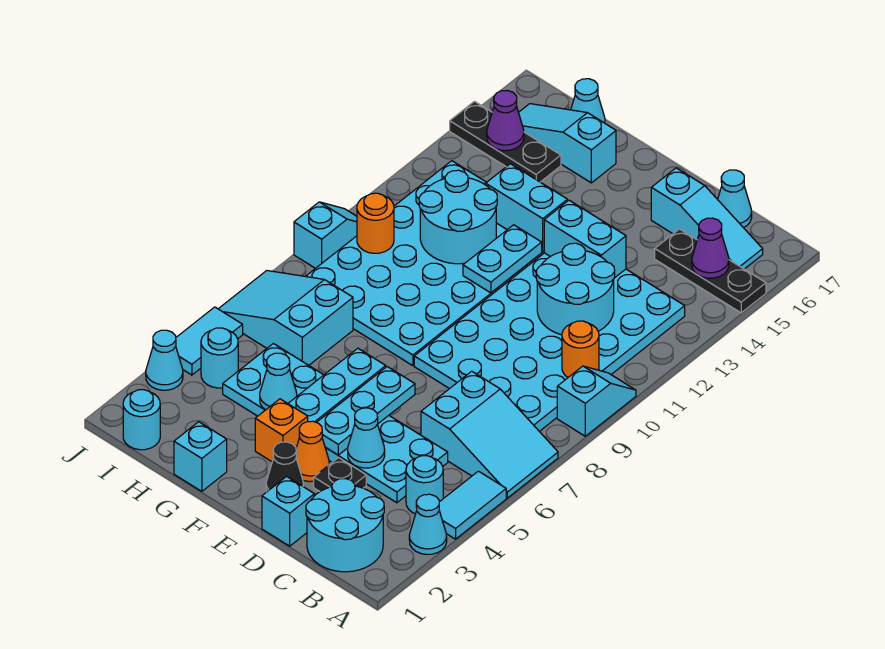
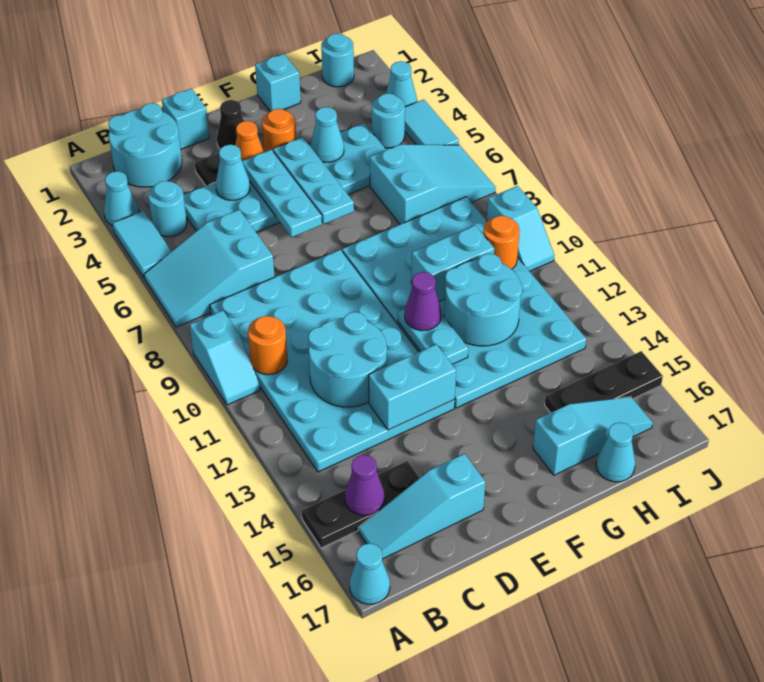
cyan 1x1 cone [718,170,752,228] -> cyan 1x1 cone moved to [350,543,390,604]
orange 1x1 brick [255,399,308,462] -> orange 1x1 round brick [262,109,296,152]
cyan 1x2 brick [486,164,568,252] -> cyan 1x2 brick moved to [411,226,494,302]
purple 1x1 cone [487,90,524,151] -> purple 1x1 cone moved to [405,272,441,331]

